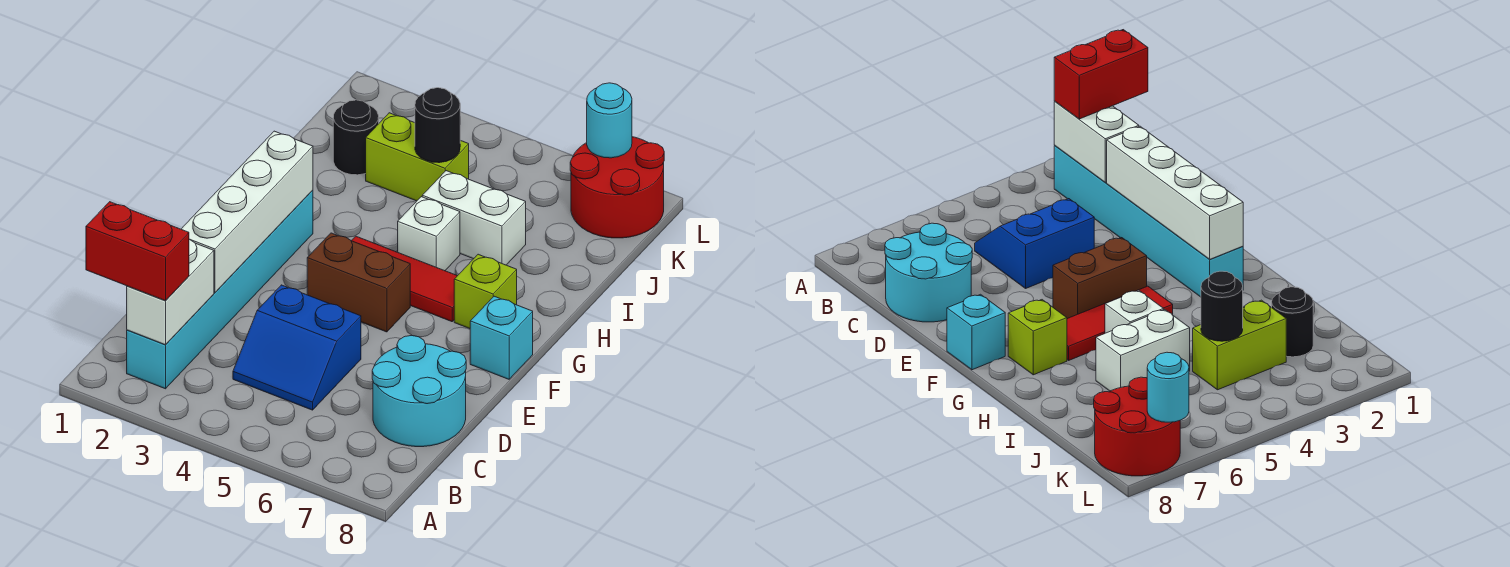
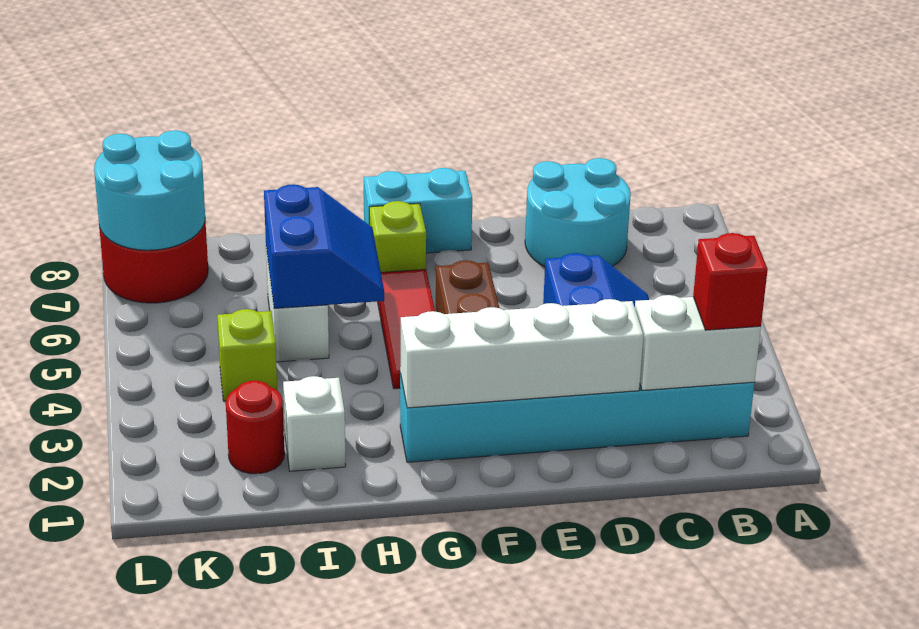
red 1x2 brick [86,202,189,301] -> red 1x1 brick [693,233,768,330]
cyan 1x1 brick [470,296,533,379] -> cyan 1x2 brick [364,168,472,253]
white 1x1 brick [398,197,460,271] -> white 1x1 brick moved to [283,376,346,471]
none -> blue 2x2 slope [264,184,384,308]
black 1x1 round brick [333,100,379,175] -> red 1x1 round brick [226,381,284,474]
lime 1x2 brick [366,113,469,201] -> lime 1x1 brick [217,309,277,401]
black 1x1 round brick [415,88,460,163] -> none
cyan 1x1 round brick [587,83,632,158] -> cyan 2x2 round brick [94,130,205,250]

